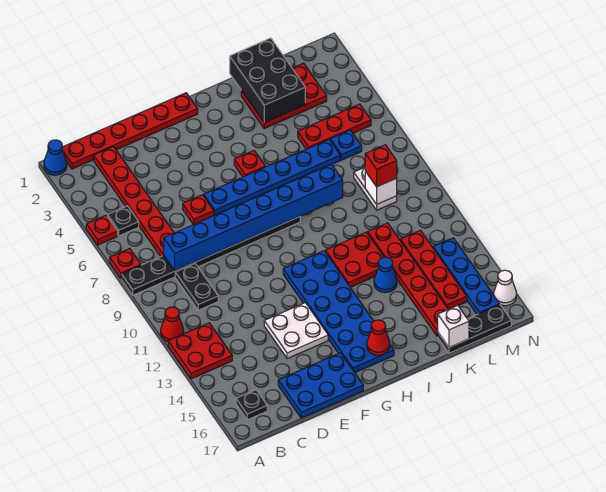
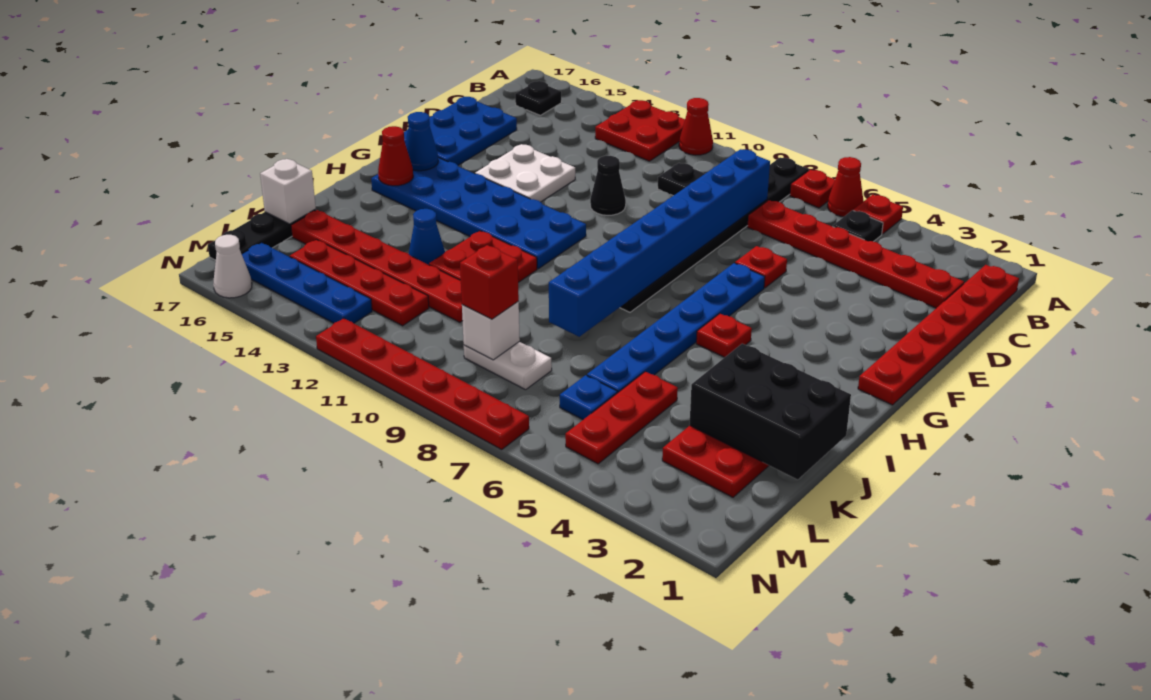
blue 1x1 cone [44,140,67,175] -> blue 1x1 cone moved to [405,112,438,171]
none -> red 1x1 cone [828,157,864,217]
none -> black 1x1 cone [590,156,626,215]
none -> red 1x6 plate [316,318,529,449]

